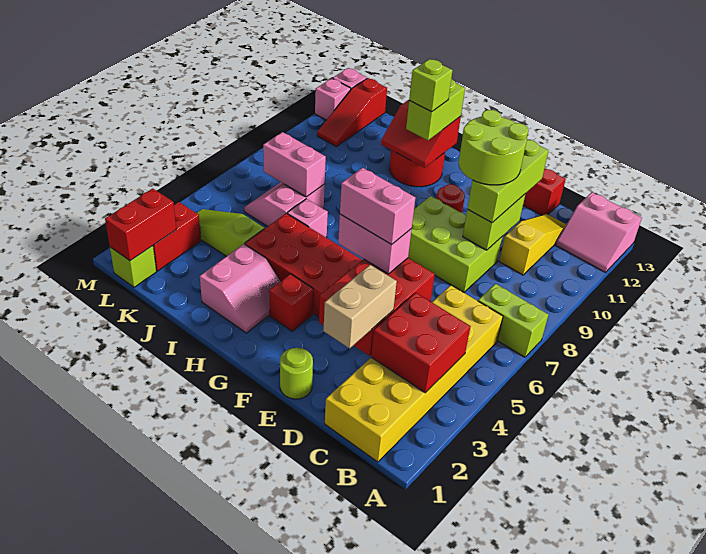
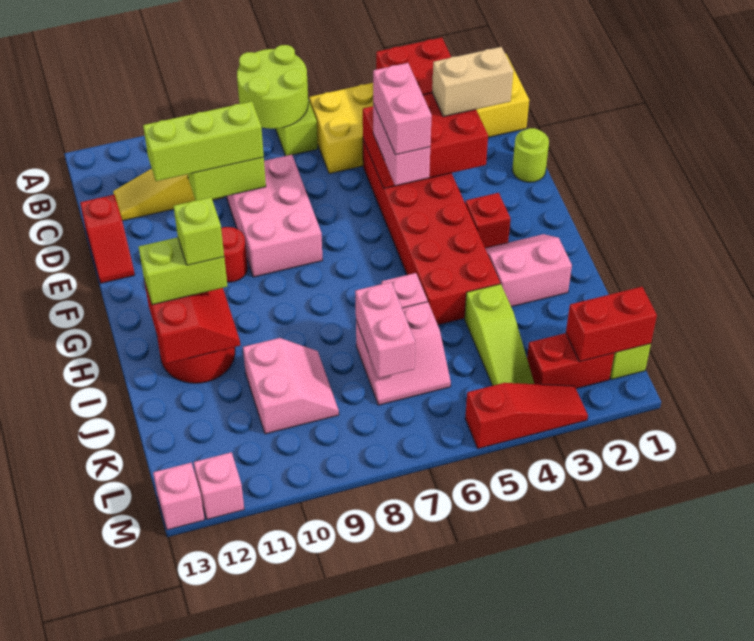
pink 2x2 slope [556,192,642,272] -> pink 2x2 slope moved to [243,338,339,434]
lime 2x3 brick [408,196,503,292] -> pink 2x3 brick [226,155,323,277]
lime 2x2 round brick [459,110,529,185] -> lime 2x2 round brick moved to [237,45,308,129]
red 1x3 slope [317,78,387,146] -> red 1x3 slope moved to [465,383,588,449]

